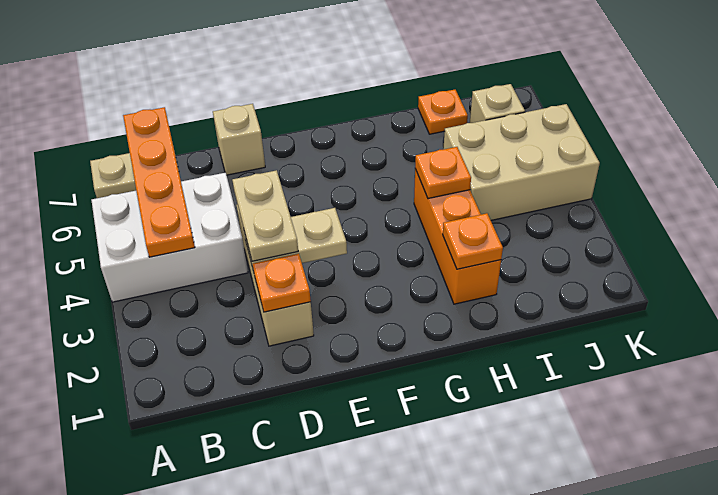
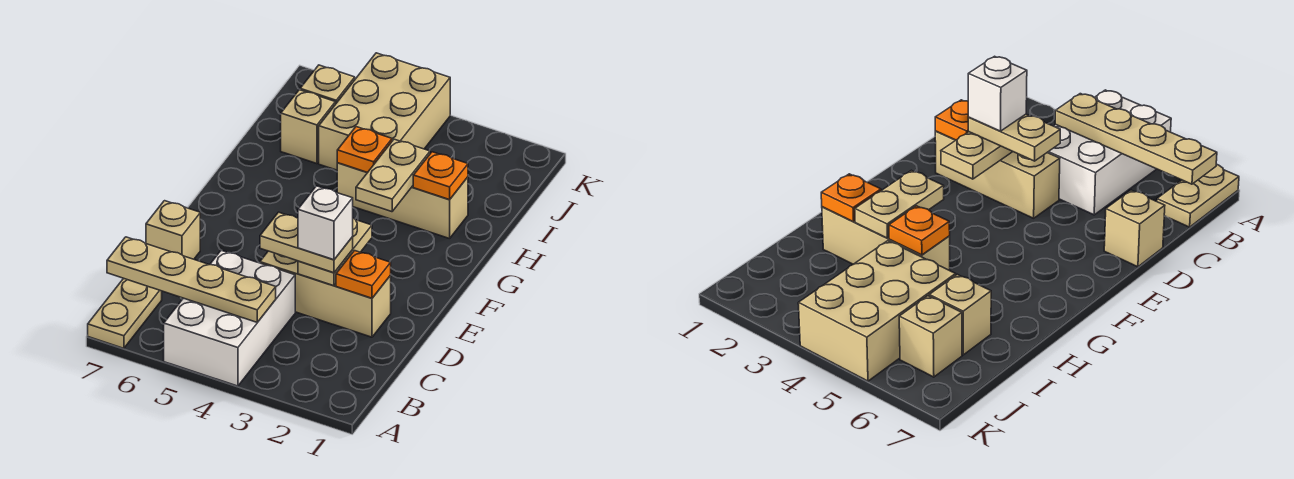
orange 1x4 plate [123,107,195,257] -> tan 1x4 plate [107,237,276,322]
none -> white 1x1 brick [298,186,353,260]
none -> tan 1x2 plate [356,139,430,212]
orange 1x3 brick [414,169,501,304] -> tan 1x3 brick [337,163,468,239]
none -> tan 1x1 brick [281,90,335,164]
orange 1x1 plate [418,90,468,134] -> none

